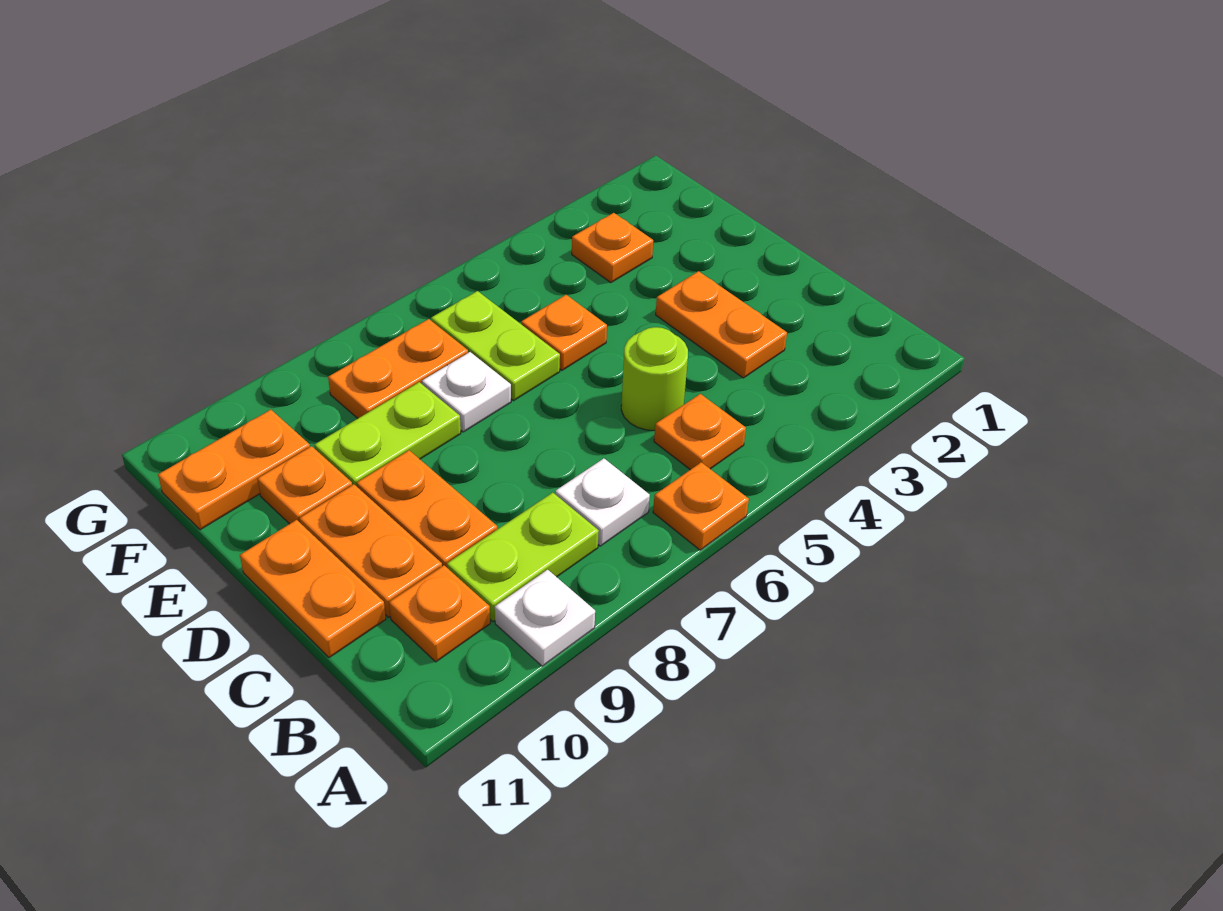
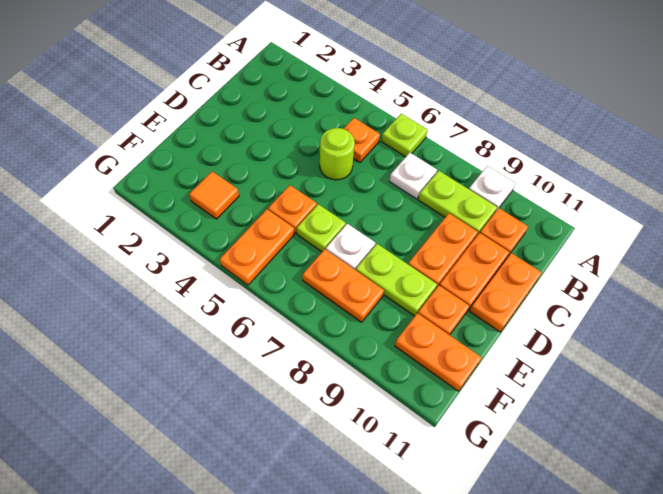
orange 1x1 plate [653,462,749,550] -> lime 1x1 plate [381,114,428,157]
orange 1x2 plate [656,271,787,378] -> orange 1x2 plate moved to [220,209,294,285]
lime 1x2 plate [431,291,560,401] -> lime 1x1 plate [297,204,346,252]
orange 1x1 plate [572,213,653,283] -> orange 1x1 tile [189,171,239,219]

